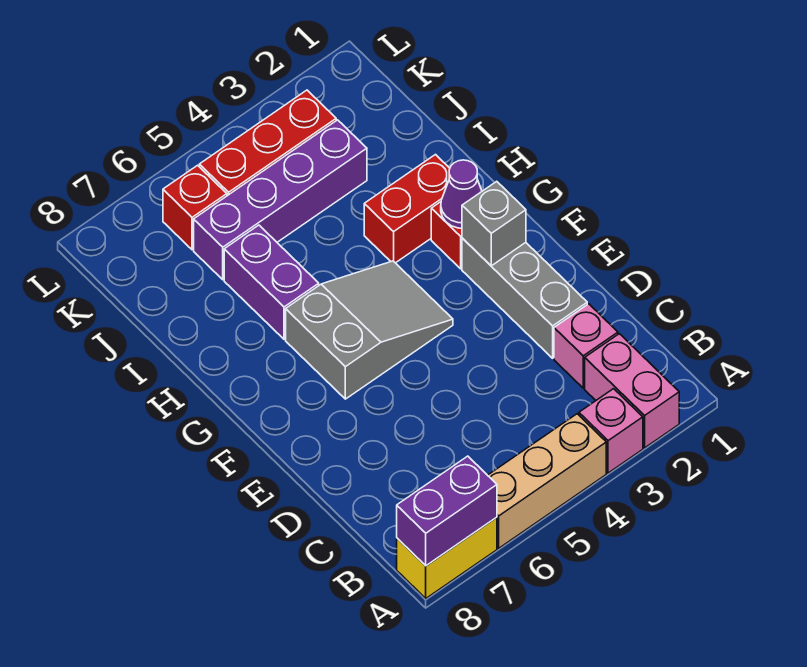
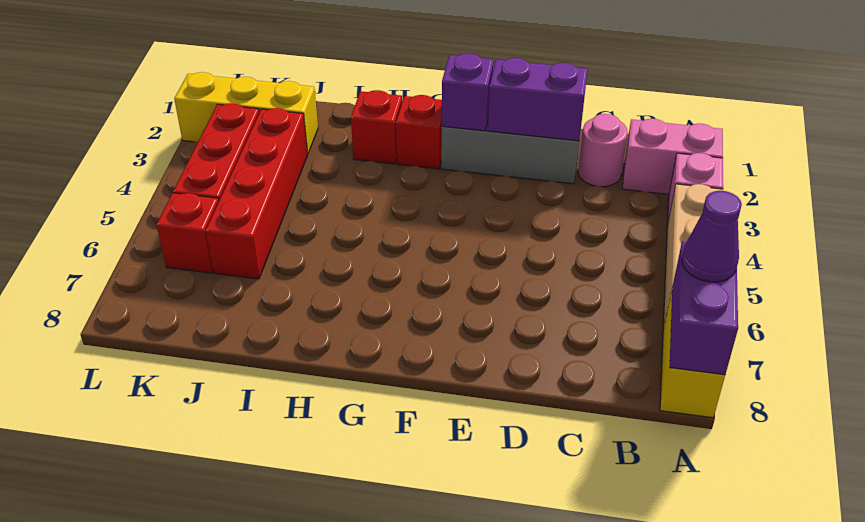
pink 1x1 brick [554,304,618,388] -> pink 1x1 round brick [578,114,628,187]
grey 1x1 brick [462,181,526,266] -> purple 1x1 brick [442,53,493,131]
grey 2x3 slope [286,261,453,399] -> none
purple 1x1 cone [441,160,482,228] -> purple 1x1 cone moved to [682,191,742,282]
red 1x2 brick [364,155,450,263] -> red 1x1 brick [351,90,402,164]
purple 1x2 brick [224,225,319,339] -> purple 1x2 brick moved to [488,58,588,141]
none -> yellow 1x3 brick [174,72,318,154]
purple 1x4 brick [194,120,367,280] -> red 1x4 brick [206,108,307,279]

